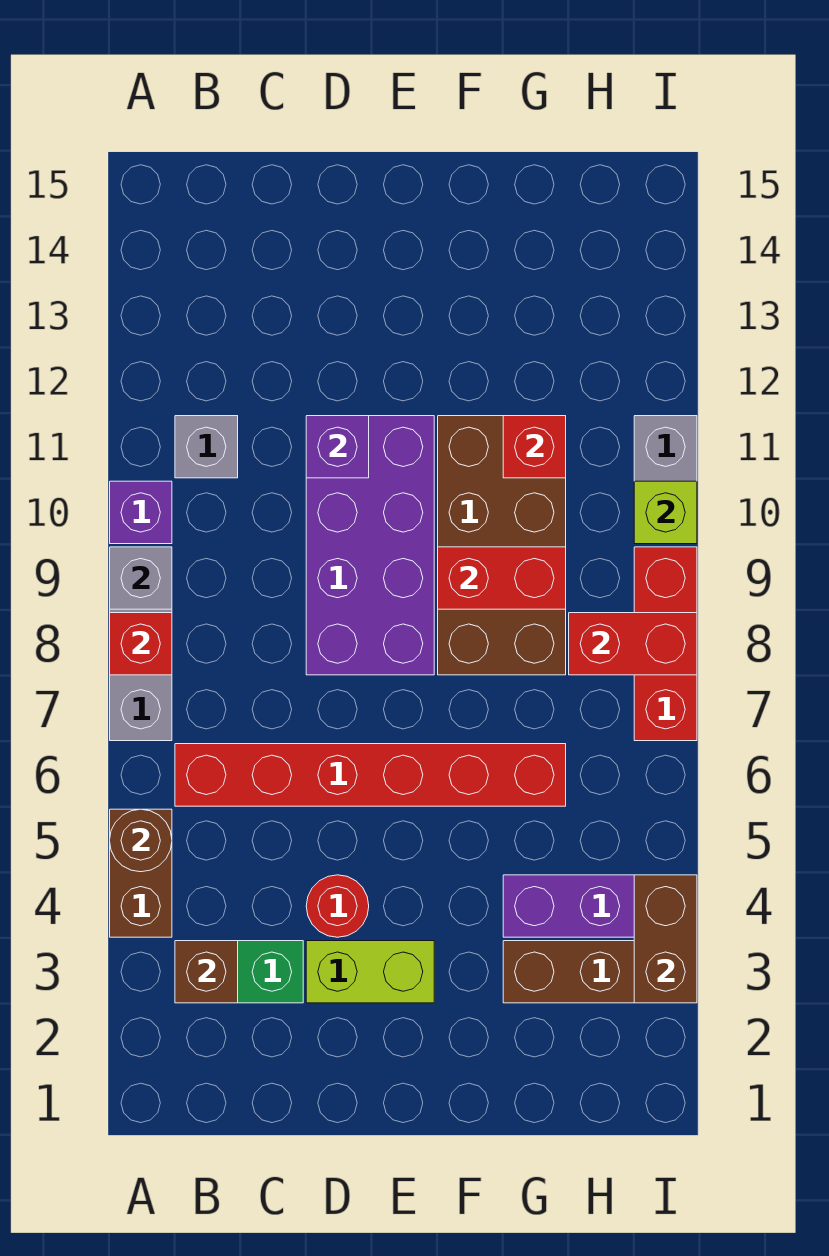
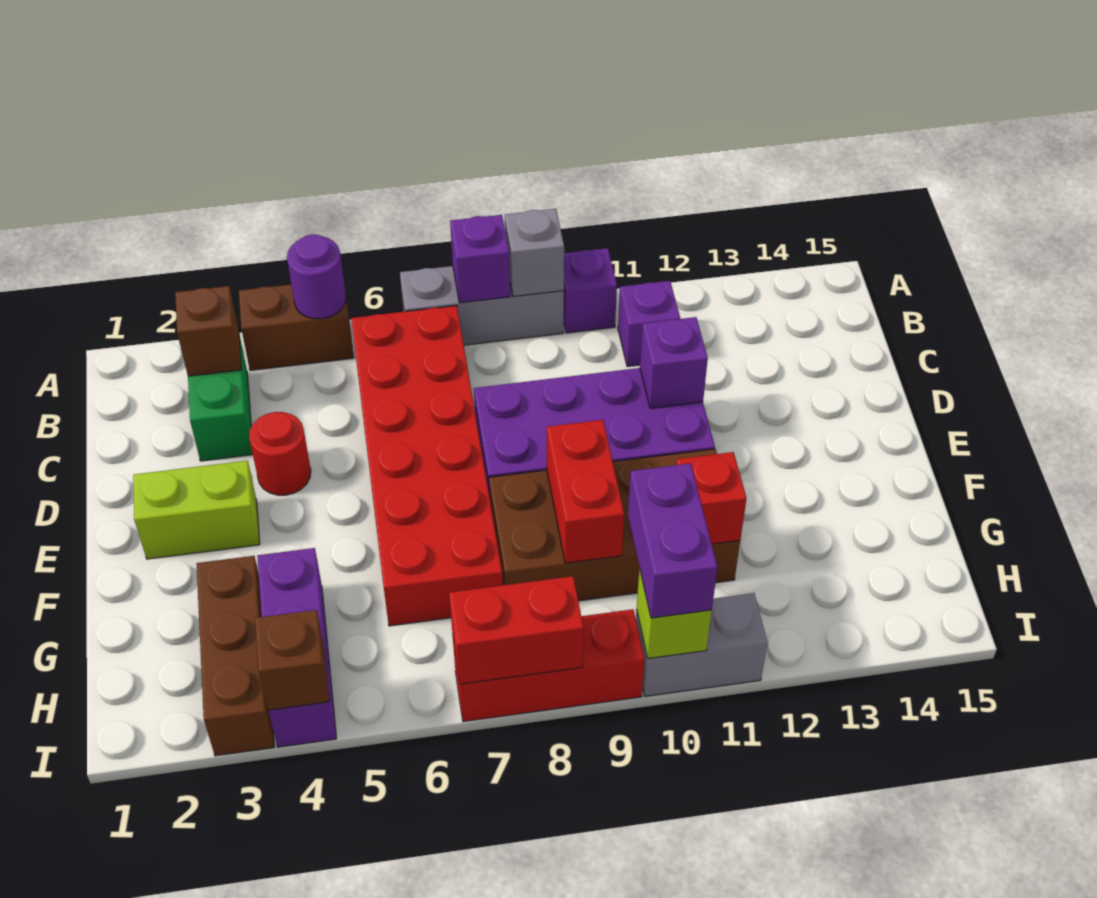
brown 1x1 round brick [110,809,172,872] -> purple 1x1 round brick [287,235,346,319]
red 1x1 brick [110,613,172,675] -> purple 1x1 brick [450,215,510,303]
red 1x6 brick [175,744,566,806] -> red 2x6 brick [351,306,503,626]
grey 1x1 brick [175,416,238,478] -> purple 1x1 brick [618,281,680,367]
lime 1x2 brick [306,941,434,1003] -> lime 1x2 brick turned to [133,461,260,559]
red 1x2 brick [569,613,697,675] -> red 1x2 brick turned to [449,576,584,684]
none -> purple 1x2 brick [628,463,717,618]
brown 1x2 brick [634,875,697,1003] -> brown 1x1 brick [255,610,329,710]

